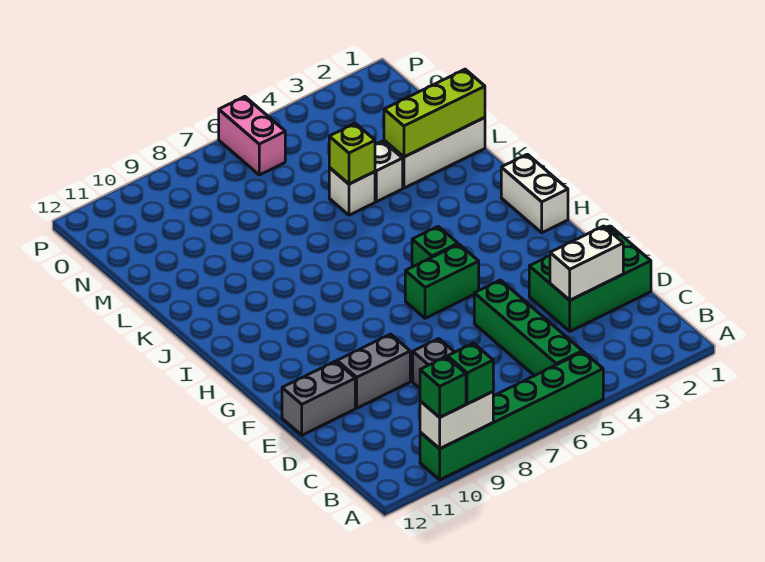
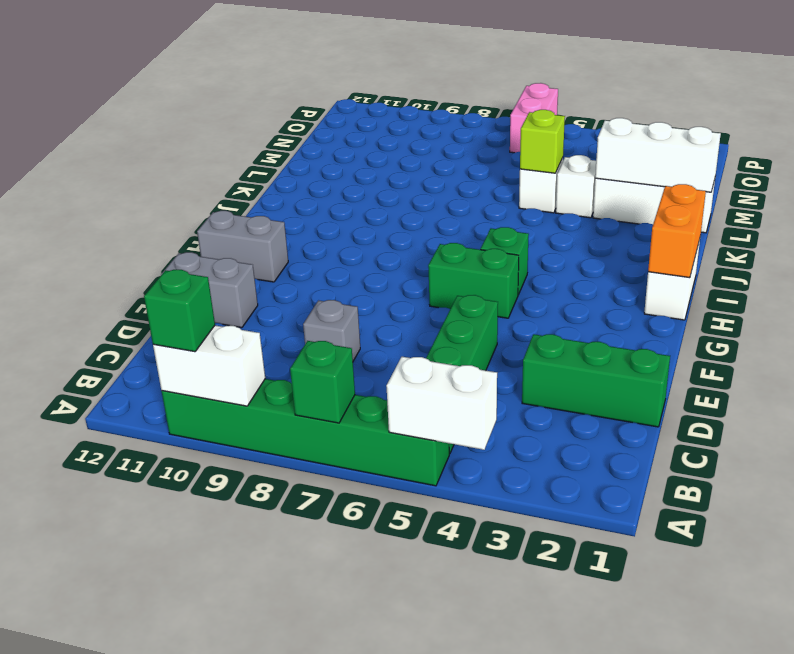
green 1x1 brick [447,343,493,404] -> green 1x1 brick moved to [290,341,355,423]
green 2x3 brick [529,226,651,331] -> green 1x3 brick [522,334,670,427]
white 1x2 brick [550,226,623,300] -> white 1x2 brick moved to [386,357,497,450]
grey 1x2 brick [337,334,410,408] -> grey 1x2 brick moved to [197,211,288,282]
none -> orange 1x2 brick [648,184,706,278]
lime 1x3 brick [384,69,485,157] -> white 1x3 brick [595,118,721,192]

